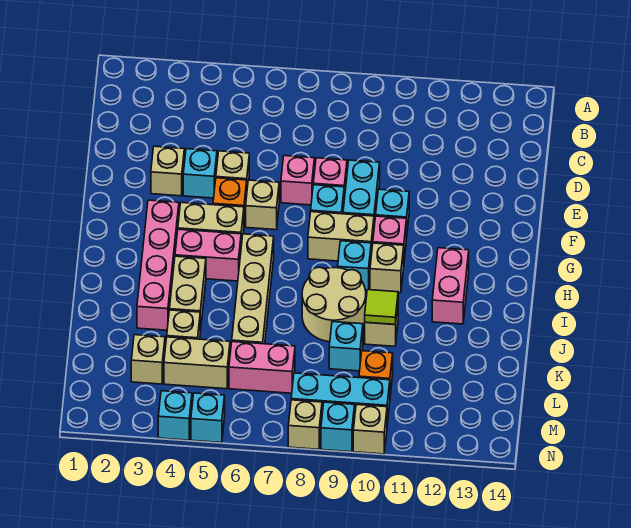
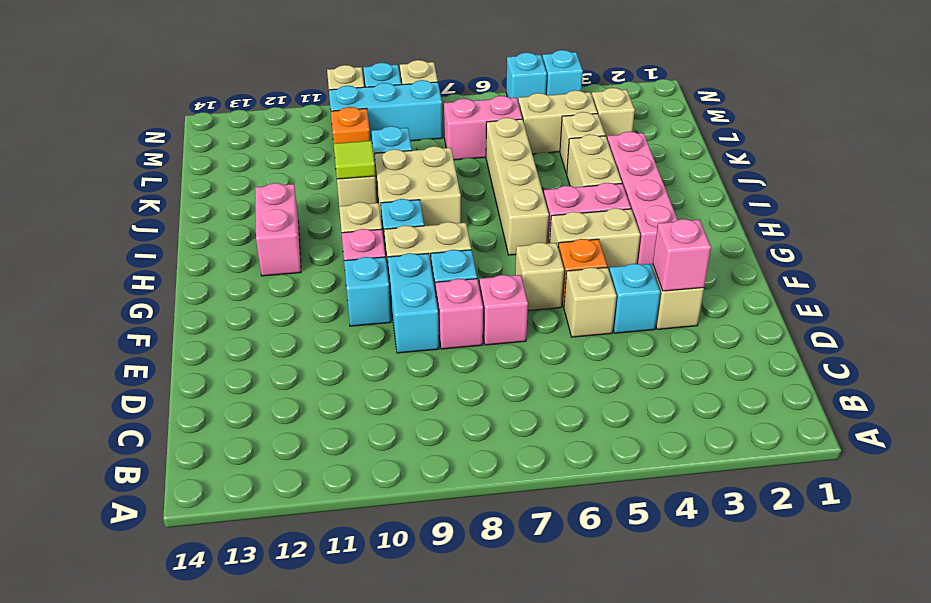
none -> pink 1x1 brick [653,219,711,291]
tan 2x2 round brick [302,267,366,342] -> tan 2x2 brick [374,146,461,226]

